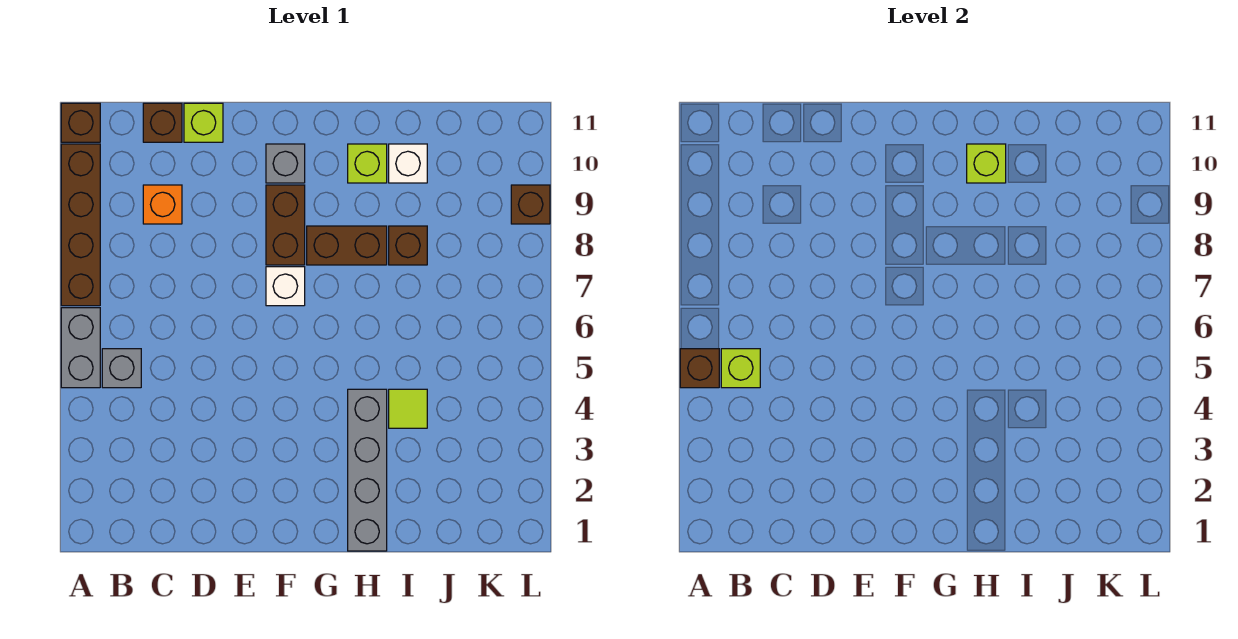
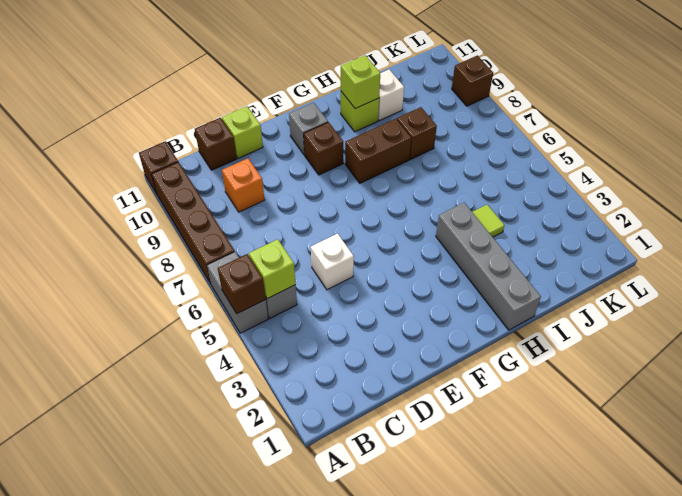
white 1x1 brick [266,267,305,306] -> white 1x1 brick moved to [311,234,354,290]
brown 1x2 brick [266,185,305,265] -> brown 1x1 brick [304,122,343,175]

